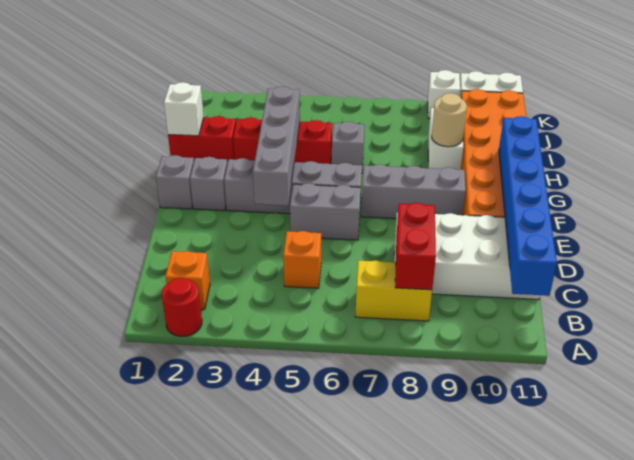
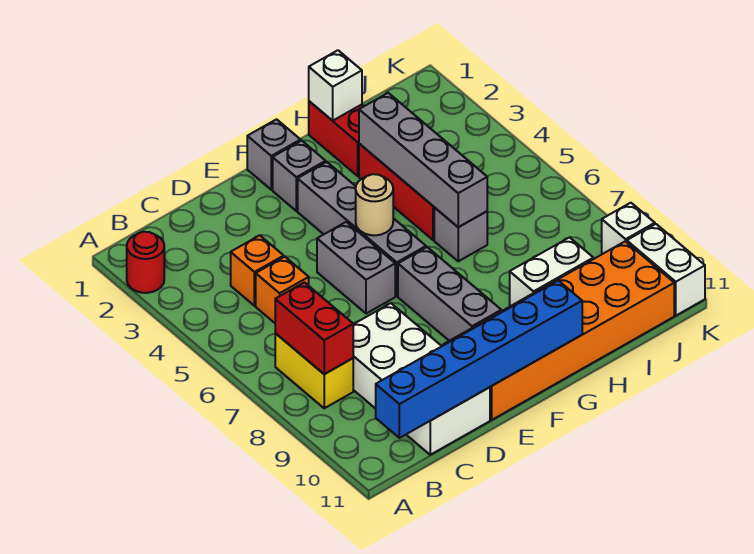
orange 1x1 brick [166,251,210,309] -> orange 1x1 brick moved to [231,235,284,306]
red 1x2 brick [395,203,436,290] -> red 1x2 brick turned to [275,282,353,374]
grey 1x4 brick [253,86,300,206] -> grey 1x4 brick turned to [359,93,487,227]
tan 1x1 round brick [431,93,467,147] -> tan 1x1 round brick moved to [356,174,393,235]

